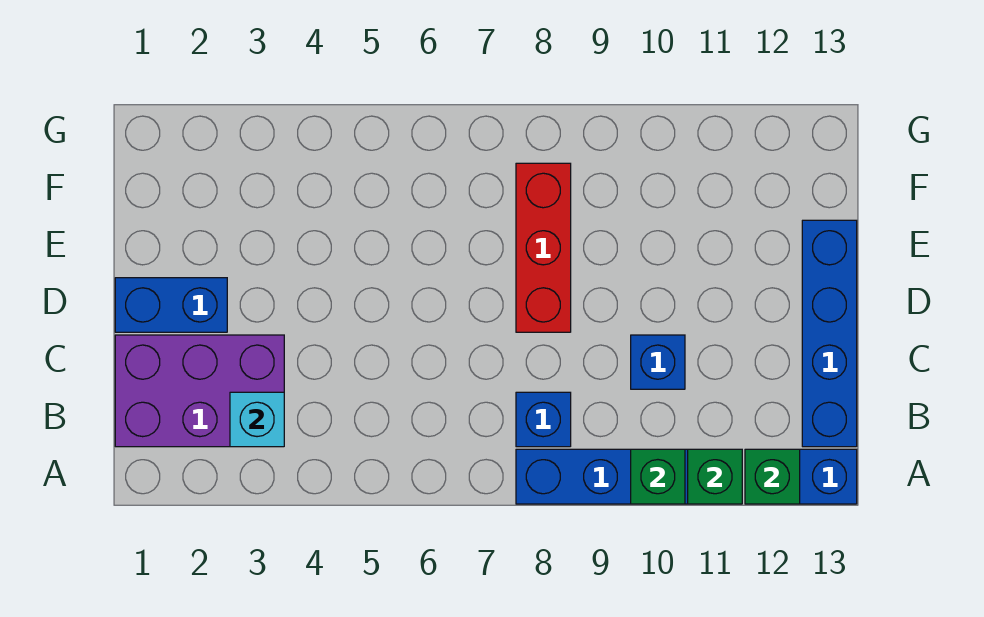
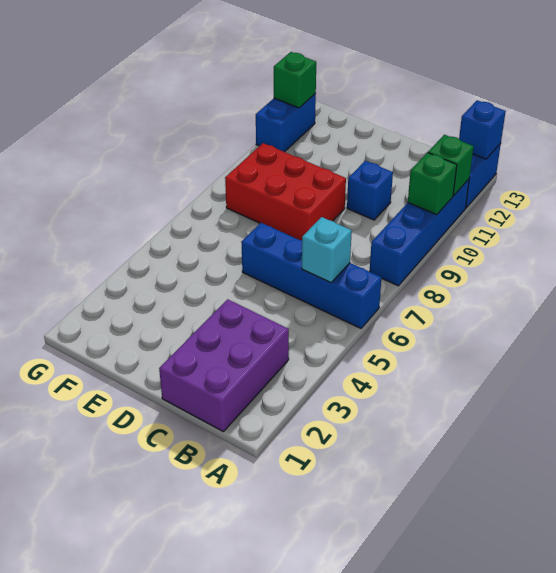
green 1x1 brick [745,449,800,504] -> green 1x1 brick moved to [274,52,316,108]
cyan 1x1 brick [230,392,284,447] -> cyan 1x1 brick moved to [302,217,352,283]
blue 1x1 brick [516,392,571,447] -> blue 1x1 brick moved to [459,100,506,159]
blue 1x4 brick [802,220,857,447] -> blue 1x4 brick moved to [241,223,381,328]
blue 1x2 brick [115,278,227,332] -> blue 1x2 brick moved to [256,94,316,152]
red 1x3 brick [516,163,571,332] -> red 2x3 brick [225,143,346,240]

